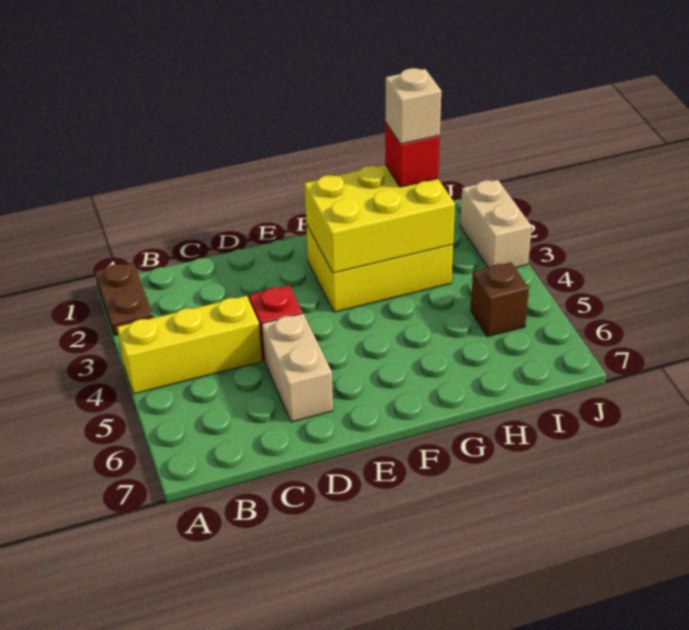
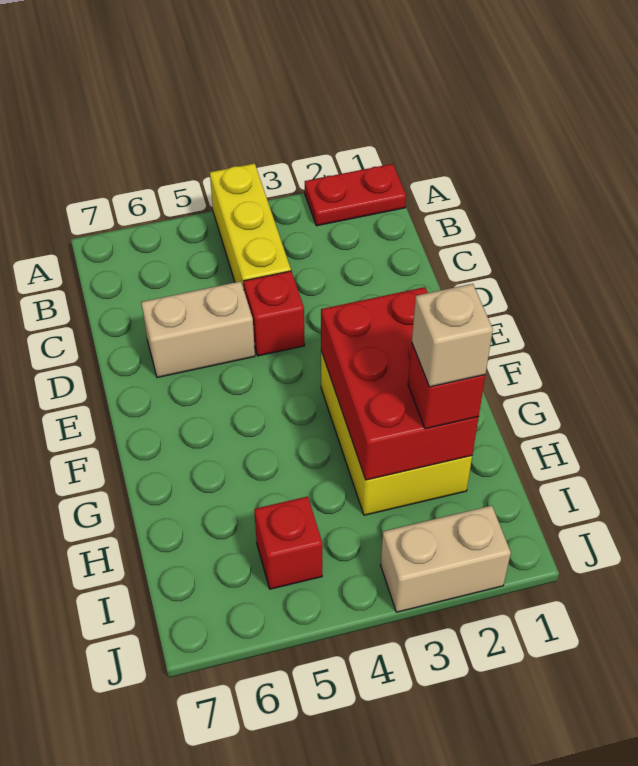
brown 1x2 plate [95,262,153,336] -> red 1x2 plate [305,164,406,226]
yellow 2x3 brick [304,165,455,273] -> red 2x3 brick [321,287,479,480]
brown 1x1 brick [471,262,529,337] -> red 1x1 brick [254,496,322,589]

